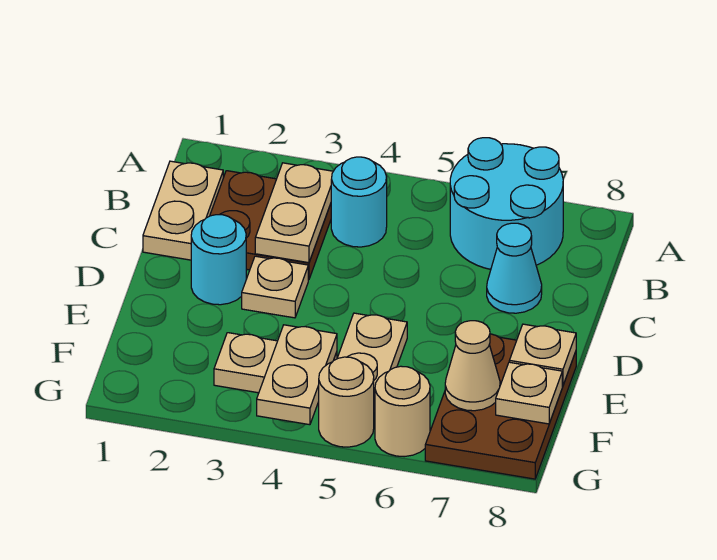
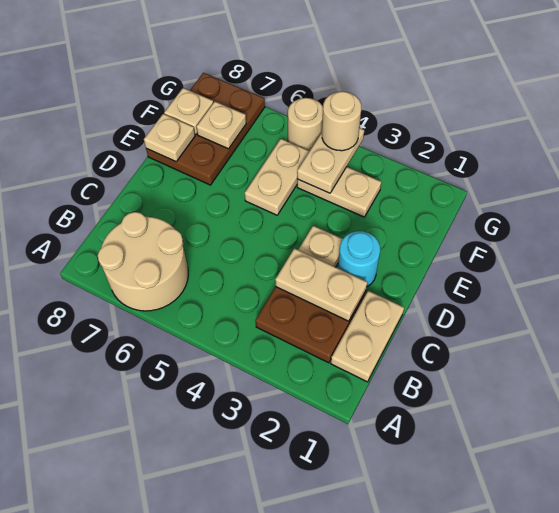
cyan 2x2 round brick [450,138,563,269] -> tan 2x2 round brick [98,212,188,311]
tan 1x2 plate [255,163,333,263] -> tan 1x2 plate turned to [275,248,367,321]
cyan 1x1 round brick [331,157,387,247] -> none
cyan 1x1 cone [487,223,542,313] -> none
tan 1x1 cone [445,321,500,411] -> tan 1x1 plate [196,102,246,149]
tan 1x1 round brick [375,366,430,457] -> tan 1x1 round brick moved to [322,91,361,151]

